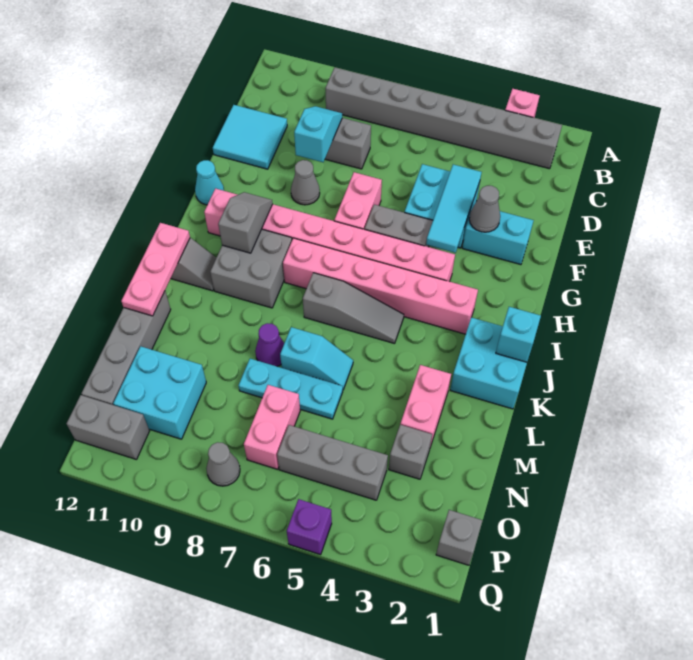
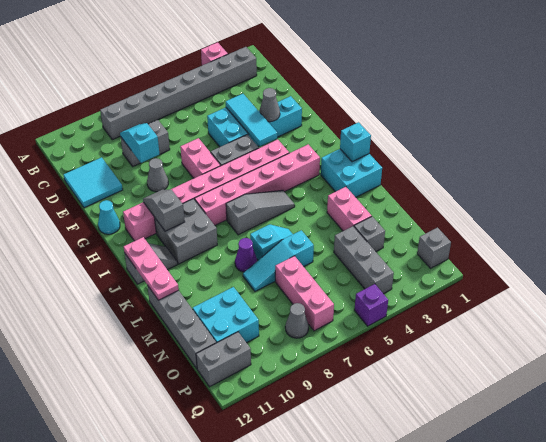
cyan 1x3 plate [238,359,343,419] -> cyan 1x3 slope [243,230,314,291]
pink 1x2 brick [244,385,300,469] -> pink 1x3 brick [275,256,334,331]
grey 1x3 brick [277,425,388,500] -> grey 1x3 brick turned to [334,226,394,294]

